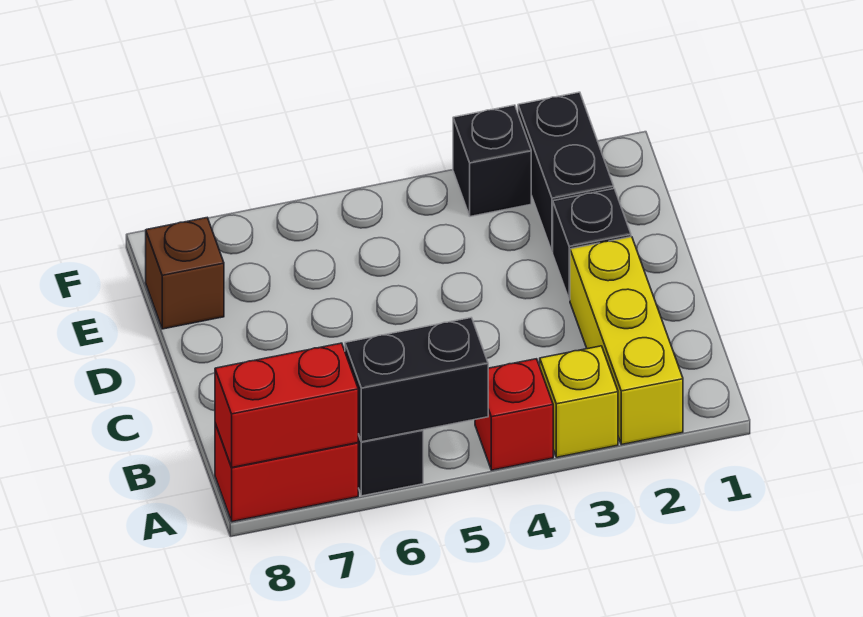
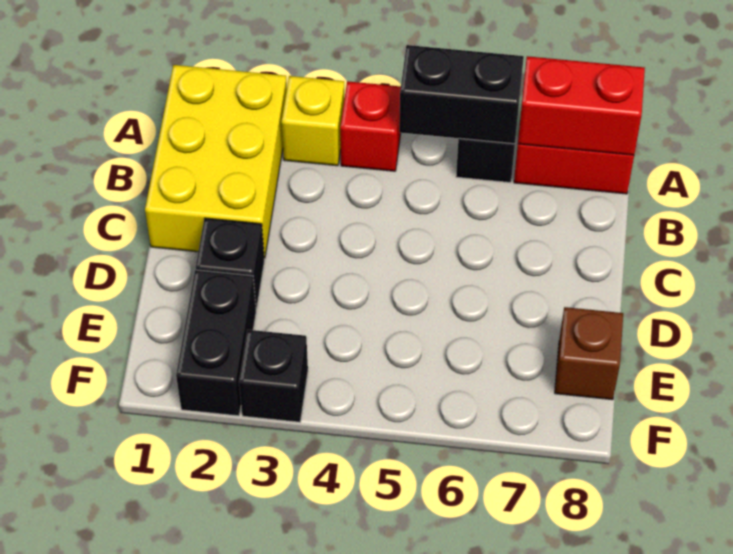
yellow 1x3 brick [570,237,683,445] -> yellow 2x3 brick [145,65,287,258]

